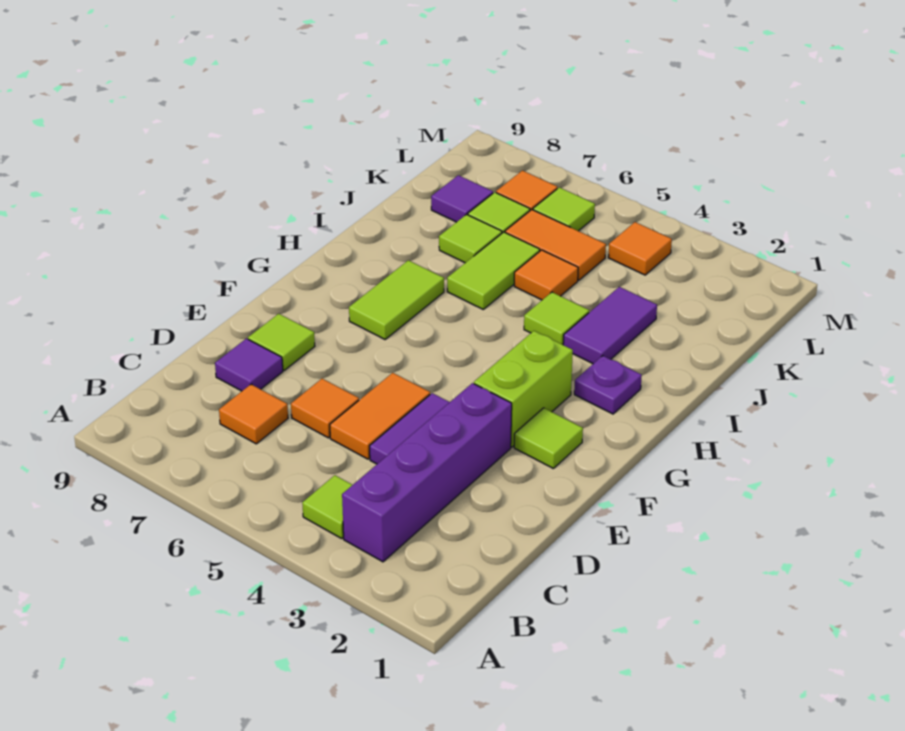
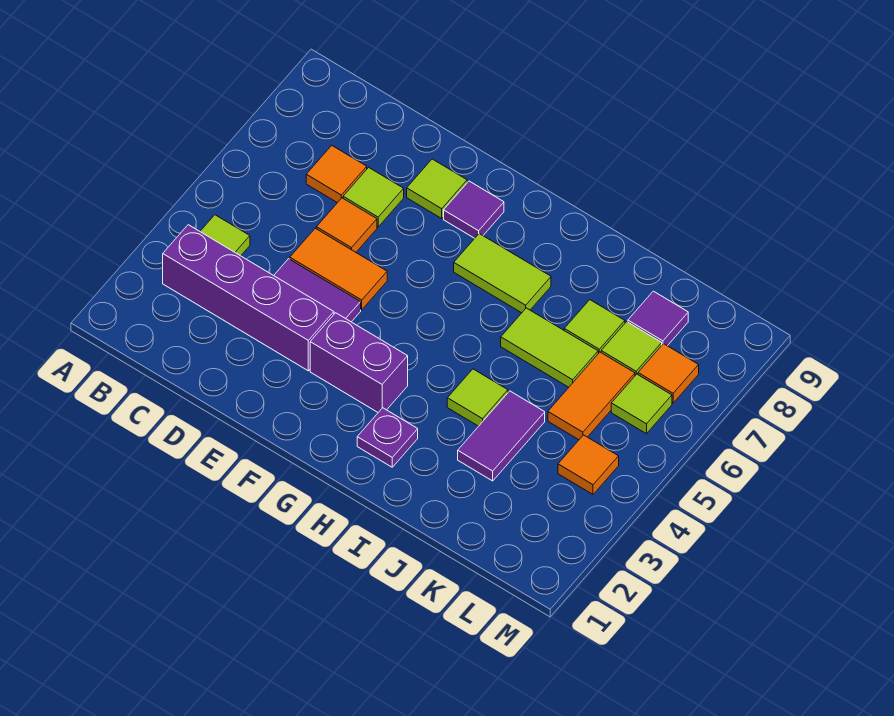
purple 1x1 tile [215,339,283,391] -> purple 1x1 tile moved to [444,181,504,238]
lime 1x1 tile [514,408,583,469] -> lime 1x1 tile moved to [343,167,404,227]
lime 1x2 brick [474,331,573,447] -> purple 1x2 brick [310,313,408,412]
purple 1x2 tile [563,287,657,364] -> purple 1x2 tile turned to [458,391,545,481]
orange 1x1 tile [514,250,578,300] -> none

